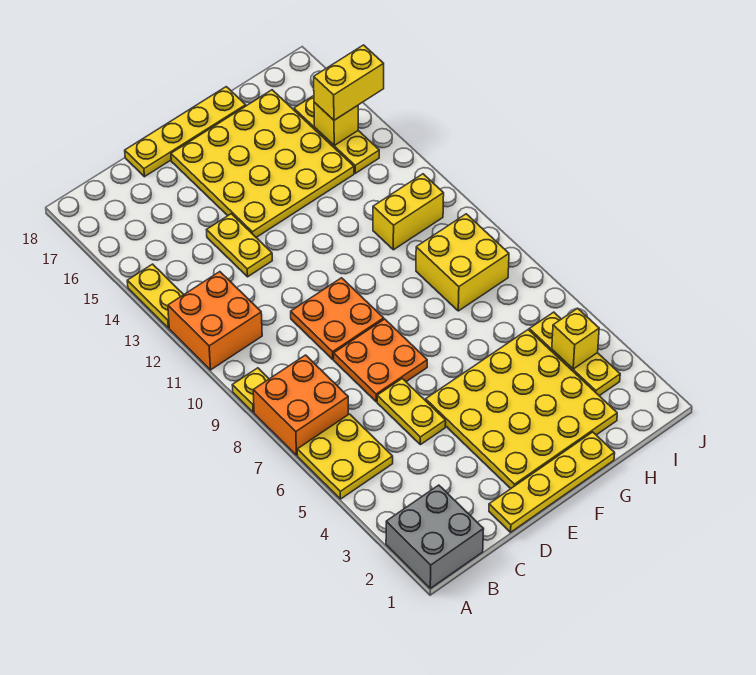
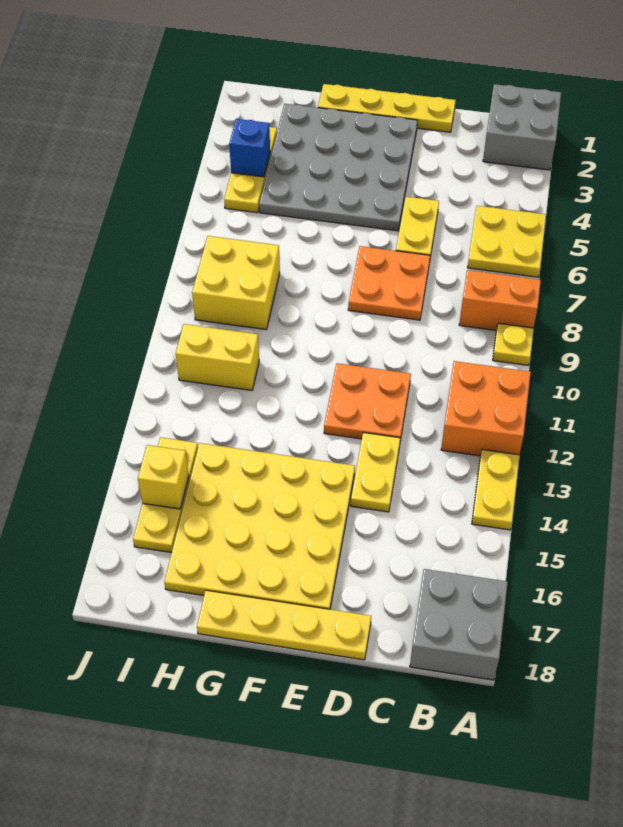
orange 2x2 brick [253,355,348,455] -> orange 1x2 brick [459,270,541,330]
none -> grey 2x2 brick [410,569,508,680]
orange 2x2 plate [291,278,384,359] -> orange 2x2 plate moved to [324,363,411,441]
yellow 4x4 plate [426,330,617,489] -> grey 4x4 plate [259,104,418,231]
yellow 1x1 brick [552,308,599,369] -> blue 1x1 brick [229,119,270,177]
yellow 1x2 brick [314,45,384,120] -> none

